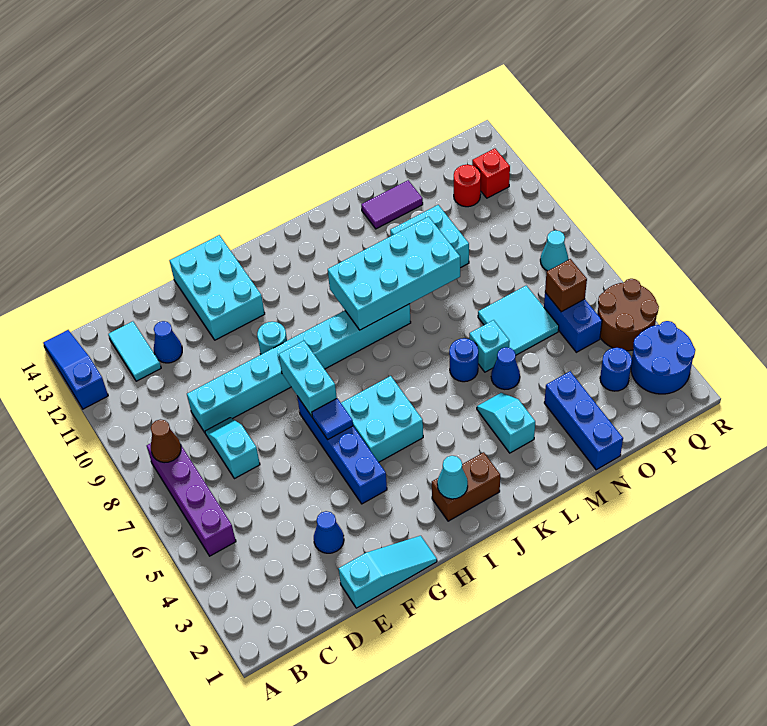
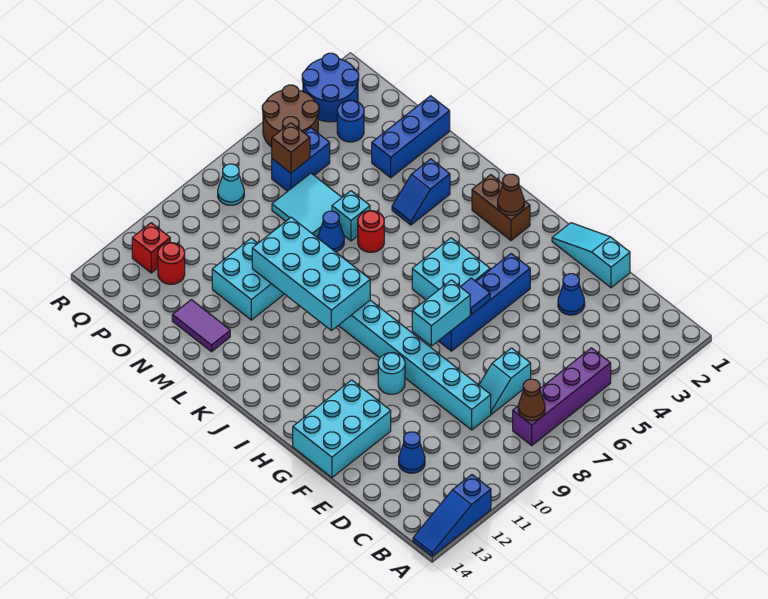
cyan 1x2 tile [108,321,161,381] -> none
cyan 1x1 cone [437,456,468,499] -> brown 1x1 cone [498,174,524,215]
cyan 1x2 slope [477,393,535,453] -> blue 1x2 slope [392,159,450,225]
blue 1x1 round brick [449,338,478,382] -> red 1x1 round brick [358,211,384,252]
blue 1x1 cone [491,347,520,389] -> blue 1x1 cone moved to [318,211,344,252]

